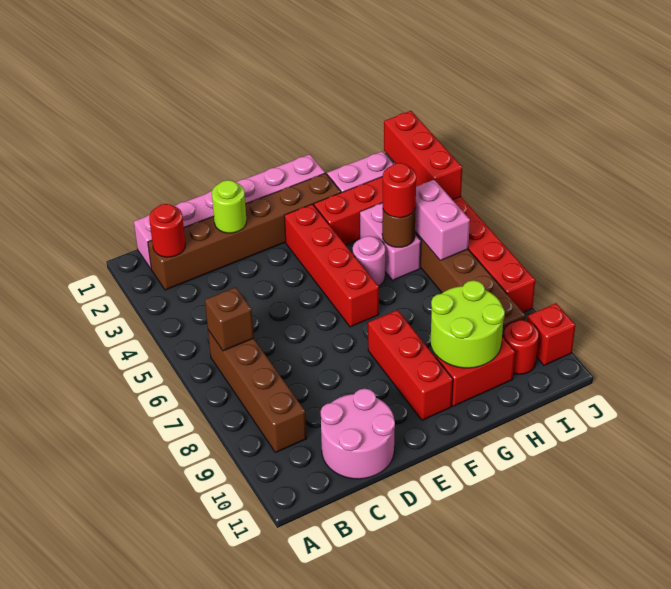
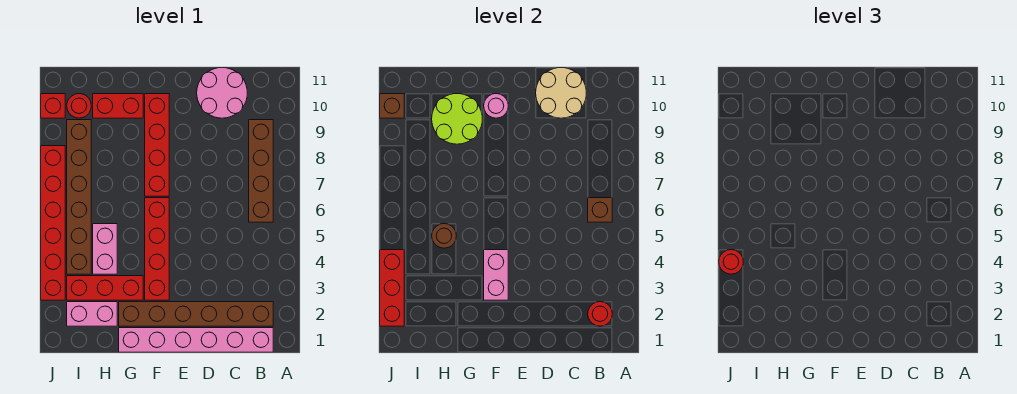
none -> tan 2x2 round brick [536,68,586,118]
lime 1x1 round brick [212,180,246,233] -> none
red 1x3 brick [368,310,453,420] -> red 1x4 brick [145,94,169,196]
pink 1x1 round brick [353,236,385,286] -> pink 1x1 round brick moved to [484,94,508,118]
red 1x1 round brick [383,163,416,218] -> red 1x1 round brick moved to [719,250,743,274]
pink 1x2 brick [415,180,470,260] -> pink 1x2 brick moved to [484,250,508,300]
none -> brown 1x1 brick [380,94,404,118]

